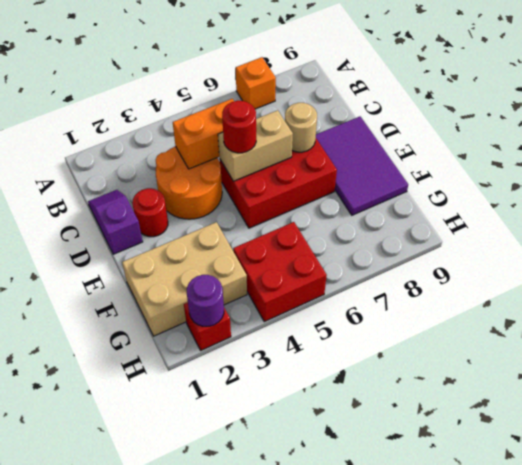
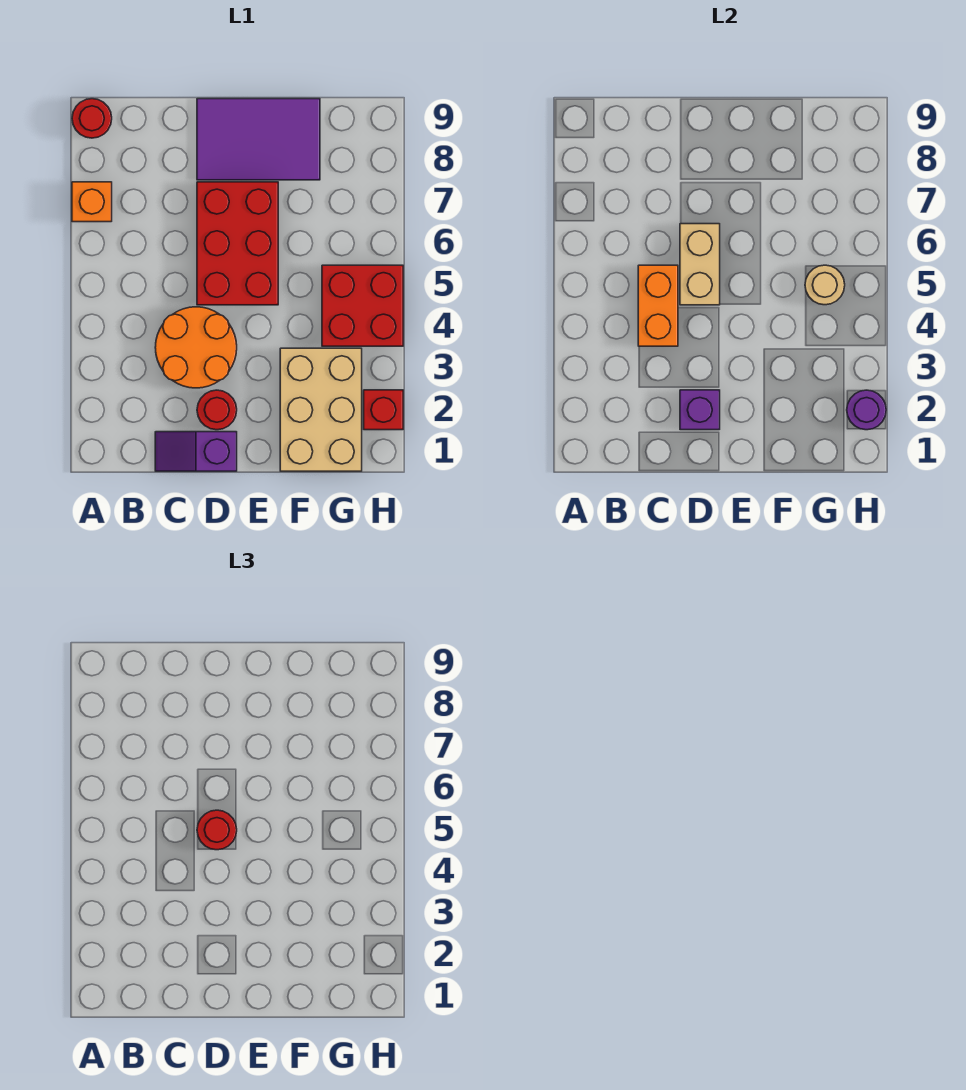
none -> red 1x1 round brick [72,99,112,138]
none -> purple 1x1 brick [680,390,720,430]
tan 1x1 round brick [285,103,317,152] -> tan 1x1 round brick moved to [805,265,845,305]

